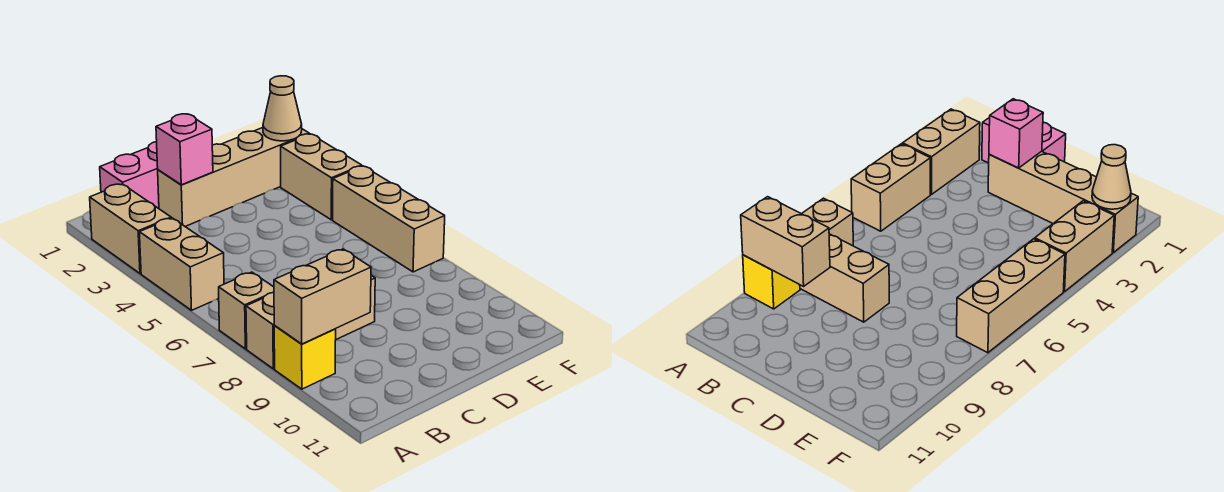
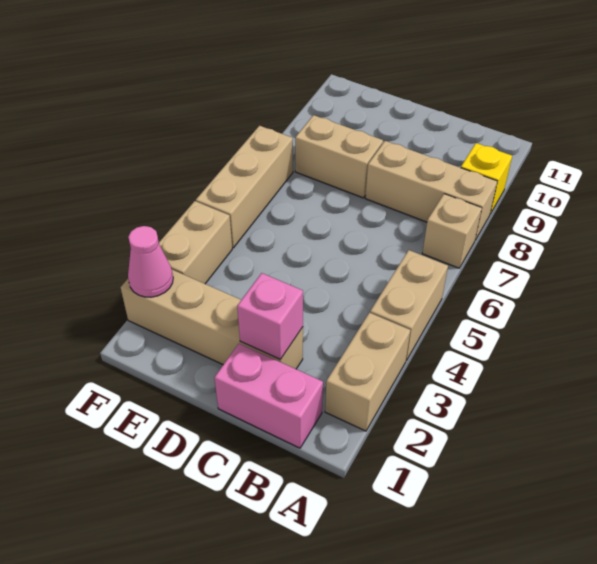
tan 1x2 brick [274,249,371,344] -> tan 1x2 brick moved to [295,115,383,198]
tan 1x1 cone [263,76,302,141] -> pink 1x1 cone [128,226,173,297]

